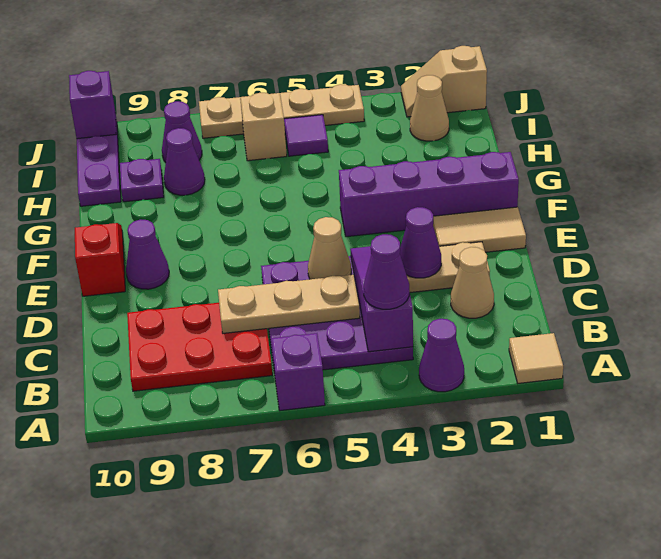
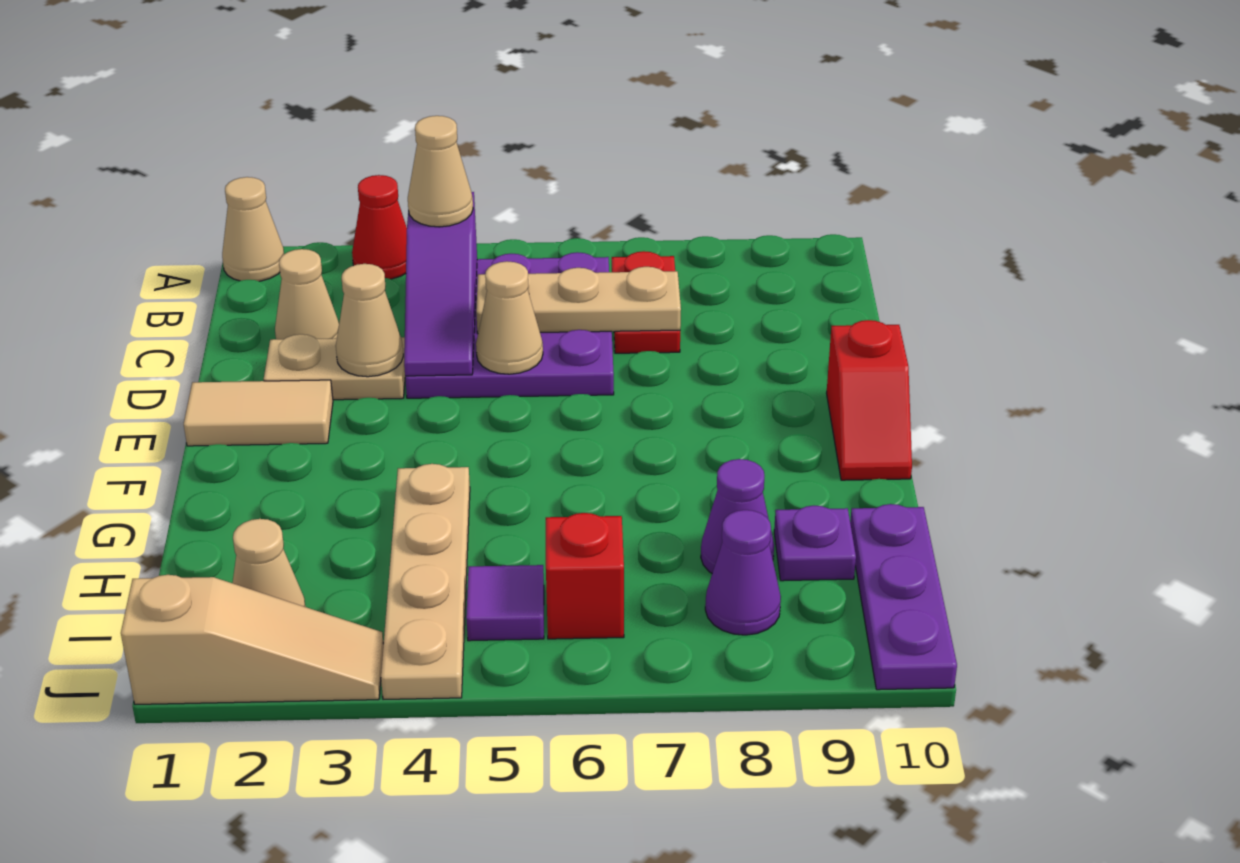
tan 1x1 tile [509,333,563,383] -> tan 1x1 cone [222,177,284,281]
purple 1x1 cone [419,319,464,392] -> red 1x1 cone [352,175,407,279]
purple 1x1 brick [272,333,325,411] -> none
purple 1x1 cone [364,234,409,309] -> tan 1x1 cone [408,116,473,227]
red 2x3 plate [127,303,272,391] -> red 1x2 plate [612,251,680,353]
purple 1x1 cone [400,207,441,278] -> tan 1x1 cone [336,264,403,377]
purple 1x1 cone [126,219,169,289] -> none
purple 1x4 brick [339,152,519,237] -> none
tan 1x1 brick [240,93,287,161] -> red 1x1 brick [546,513,624,639]
tan 1x2 slope [401,46,487,117] -> tan 1x3 slope [121,575,383,704]
tan 1x4 plate [199,84,364,138] -> tan 1x4 plate turned to [381,464,470,699]
purple 1x1 brick [69,71,116,139] -> none

